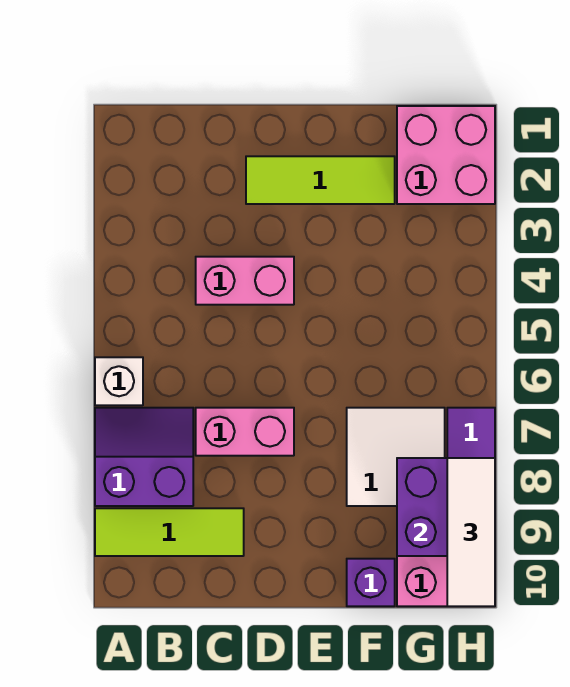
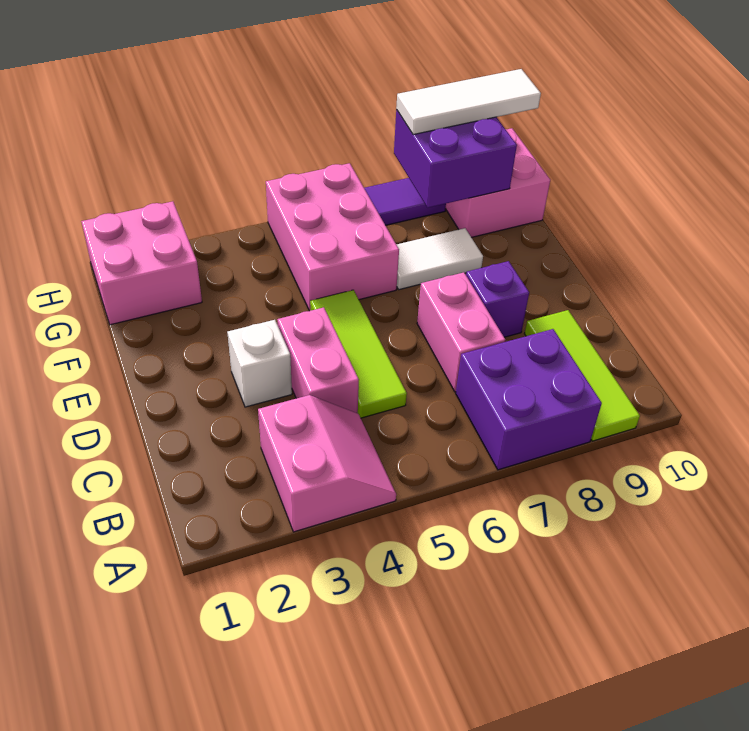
none -> pink 2x2 slope [258,395,396,532]
white 1x1 brick [95,357,143,405] -> white 1x1 brick moved to [227,320,292,407]
purple 2x2 slope [95,408,193,506] -> purple 2x2 brick [456,329,602,470]
lime 1x3 tile [246,156,395,204] -> lime 1x3 tile moved to [310,290,407,418]
none -> pink 2x3 brick [266,163,399,311]
white 2x2 tile [347,408,445,506] -> white 1x2 tile [396,228,483,290]
purple 1x1 brick [347,559,395,606] -> purple 1x1 brick moved to [466,261,529,337]

